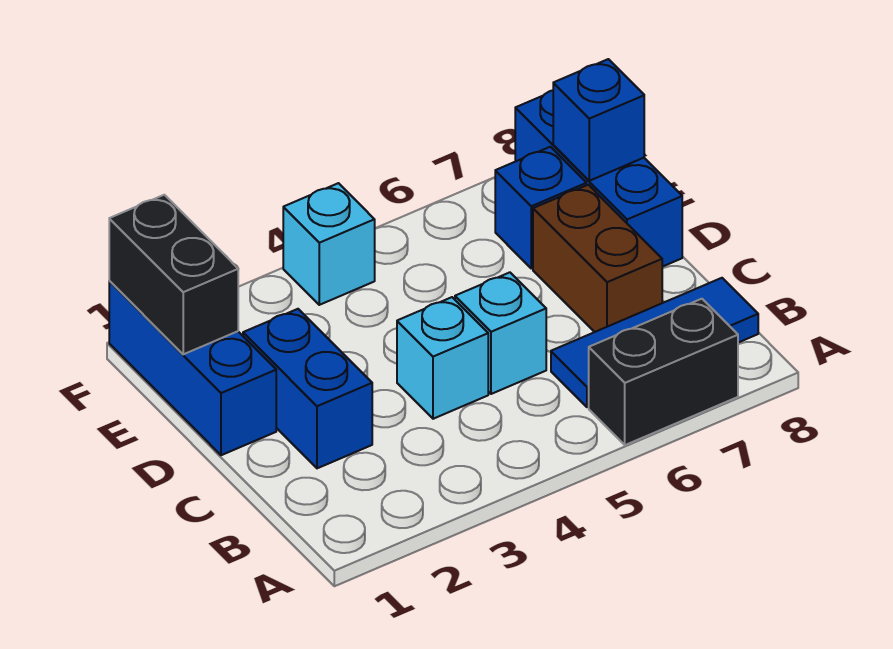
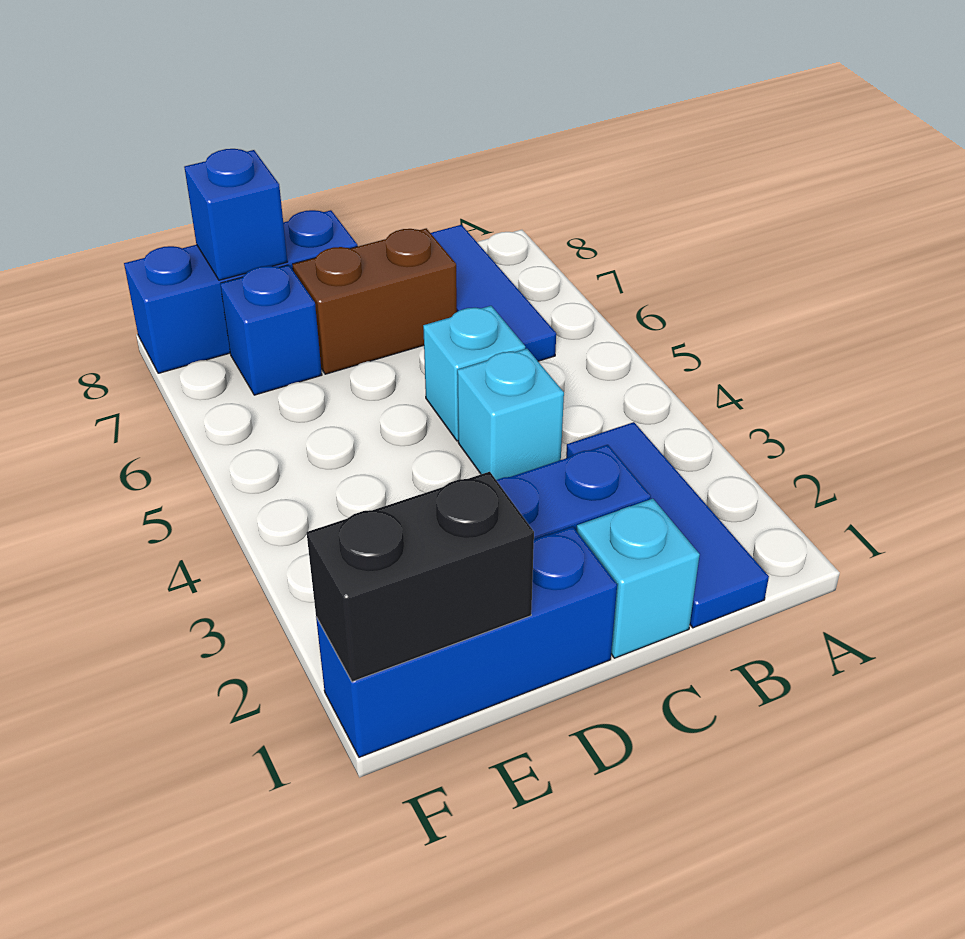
black 1x2 brick [589,299,738,445] -> none
none -> blue 1x3 tile [566,422,769,628]
cyan 1x1 brick [283,183,375,305] -> cyan 1x1 brick moved to [577,499,700,658]

